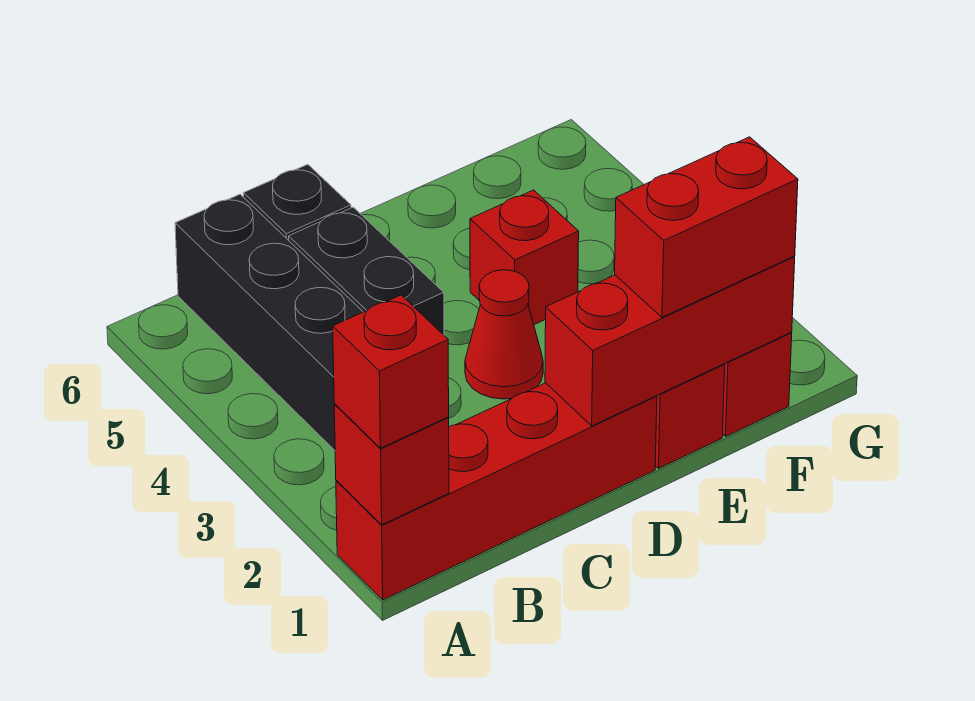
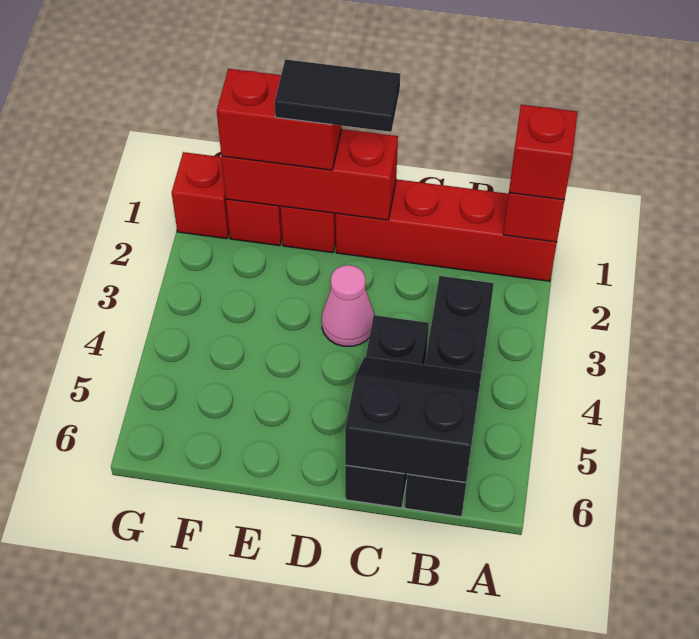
none -> black 2x2 slope [345,357,481,482]
none -> black 1x2 tile [275,59,400,132]
red 1x1 cone [465,270,543,399] -> pink 1x1 cone [322,265,375,346]
red 1x1 brick [470,190,579,325] -> red 1x1 brick moved to [172,152,229,239]

